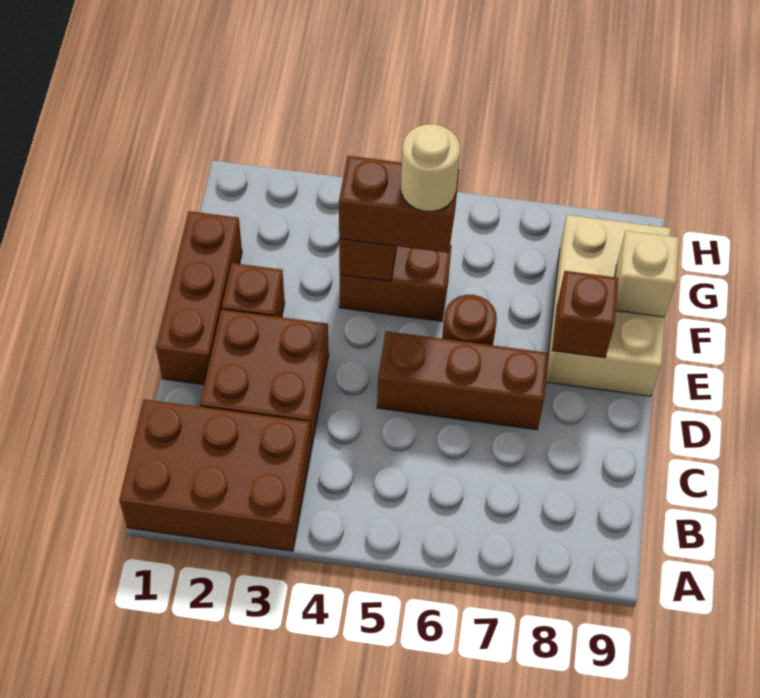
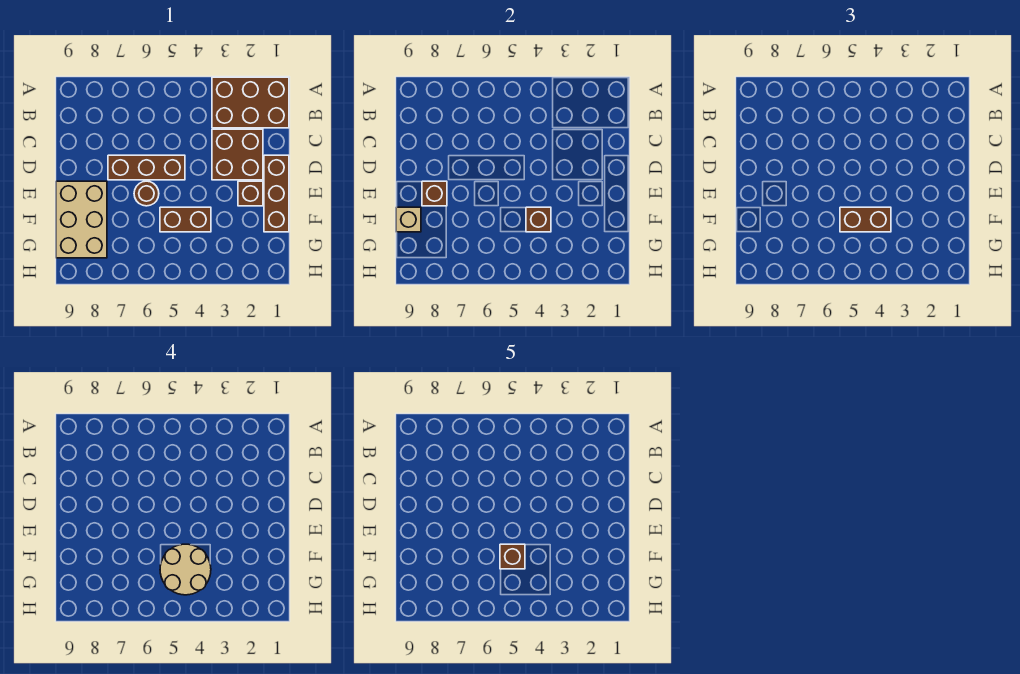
tan 1x1 round brick [401,124,460,211] -> tan 2x2 round brick [160,544,211,595]
none -> brown 1x1 brick [500,544,525,569]

